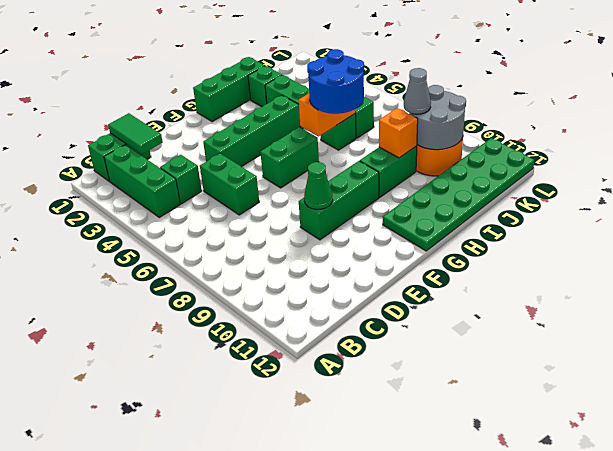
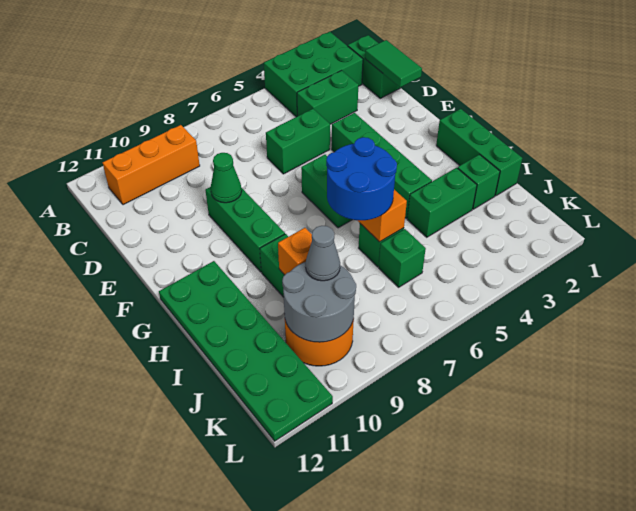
green 1x3 brick [104,145,180,217] -> green 2x3 brick [264,32,363,117]
none -> orange 1x3 brick [103,125,200,205]
green 1x2 tile [108,113,163,154] -> green 1x2 tile turned to [365,40,422,87]
green 1x1 brick [160,155,202,204] -> green 1x2 brick [297,71,358,124]

